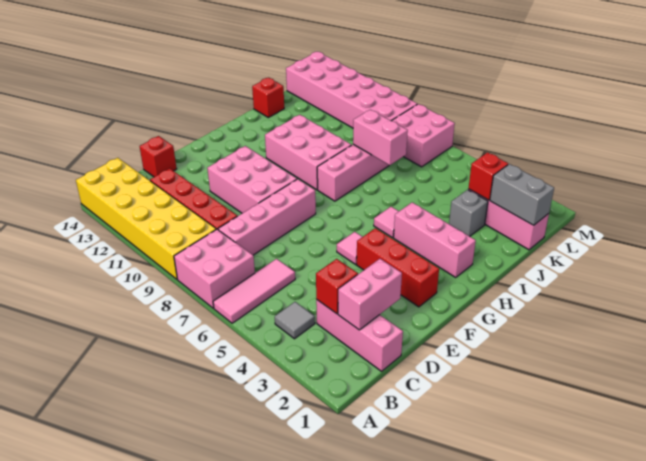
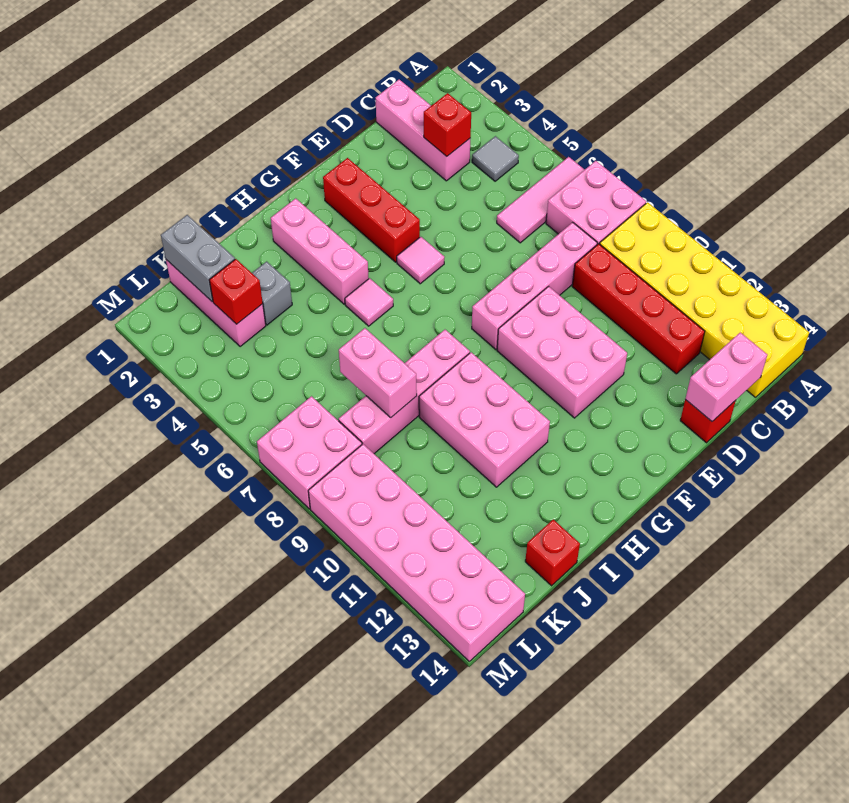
pink 1x2 brick [338,259,402,330] -> pink 1x2 brick moved to [685,332,767,421]

